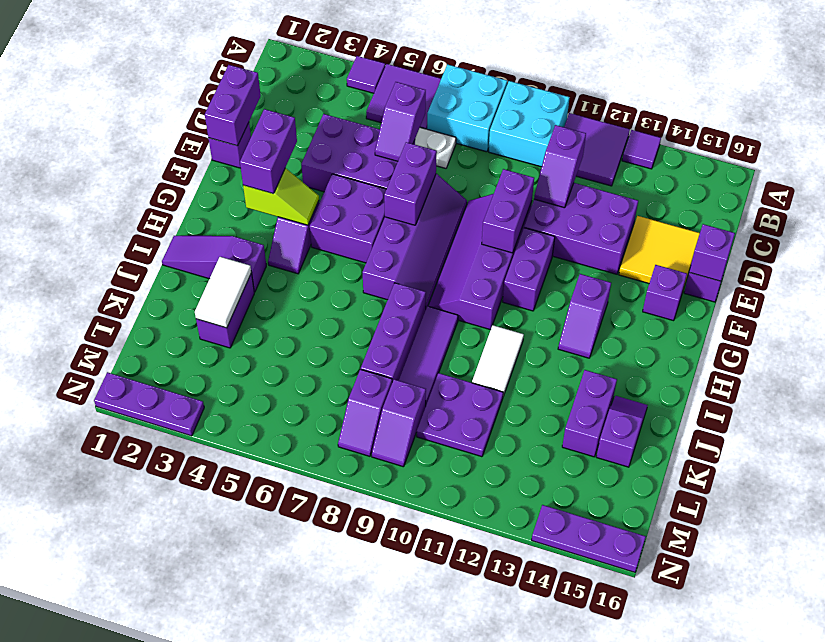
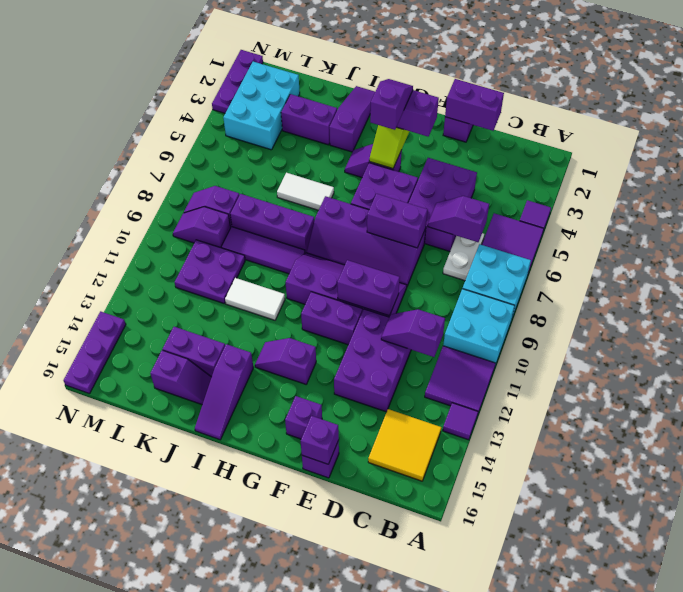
yellow 2x2 tile [619,216,700,289] -> yellow 2x2 tile moved to [368,409,441,481]
none -> purple 1x2 slope [370,79,413,130]
none -> purple 1x3 slope [195,344,253,440]
white 1x2 tile [195,257,251,328] -> white 1x2 tile moved to [277,173,334,210]
none -> cyan 2x3 brick [223,62,300,150]

